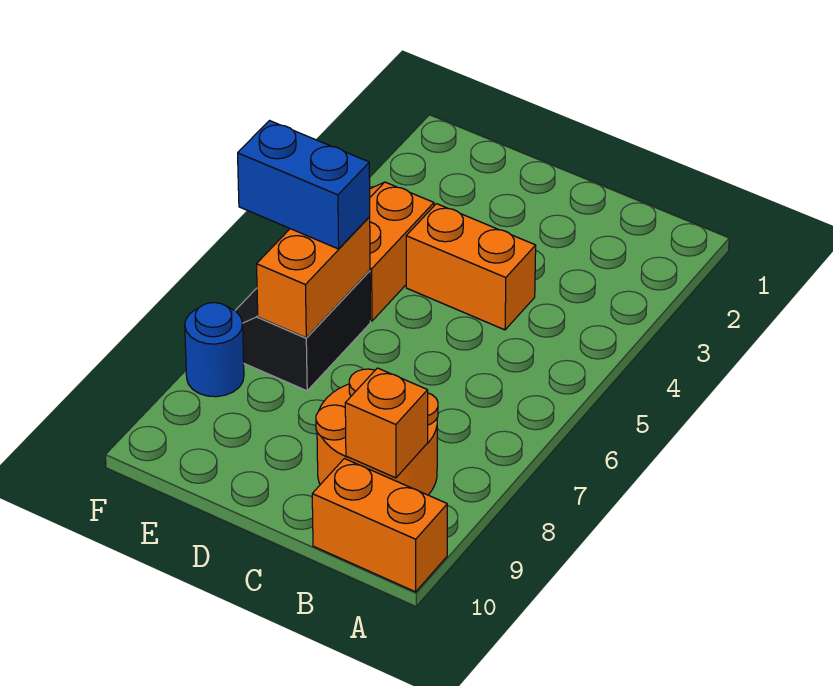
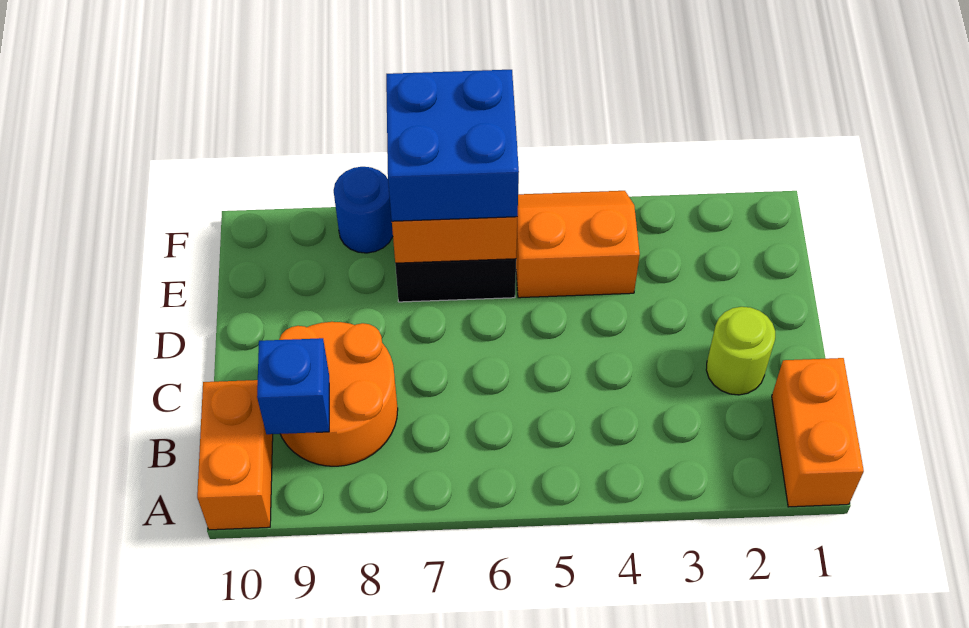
orange 1x1 brick [345,368,428,478] -> blue 1x1 brick [257,338,329,434]
none -> lime 1x1 round brick [706,307,775,395]
orange 1x2 brick [406,204,536,330] -> orange 1x2 brick moved to [772,358,864,507]
blue 1x2 brick [238,121,370,249] -> blue 2x2 brick [386,70,519,221]

